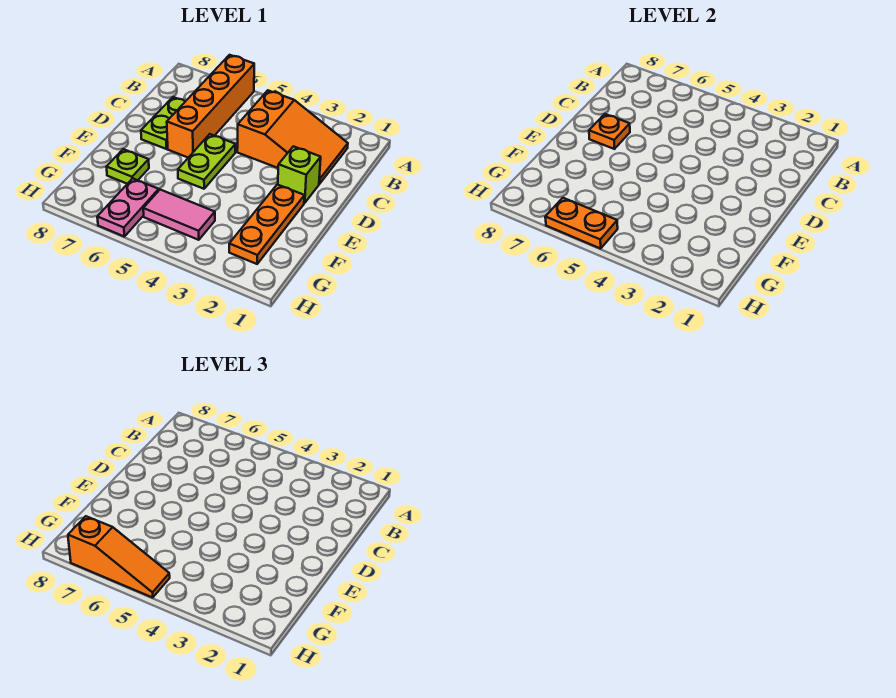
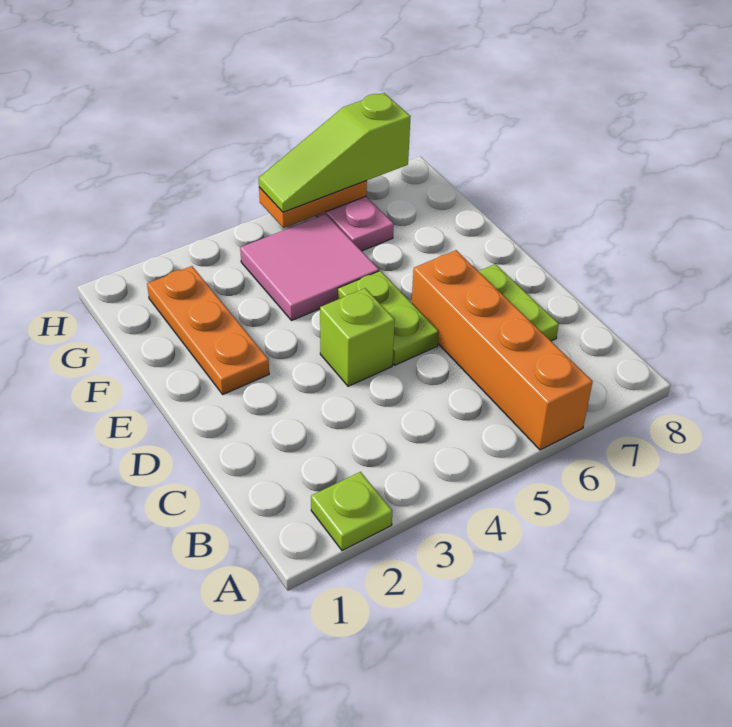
orange 2x3 slope [237,90,348,184] -> none
lime 1x1 brick [278,146,321,203] -> lime 1x1 brick moved to [320,288,395,386]
orange 1x1 plate [589,114,630,149] -> none
lime 1x1 plate [106,149,149,184] -> lime 1x1 plate moved to [311,472,392,551]
pink 1x2 tile [143,190,215,240] -> pink 2x2 tile [240,214,379,321]
orange 1x3 slope [68,516,170,598] -> lime 1x3 slope [259,93,411,212]

